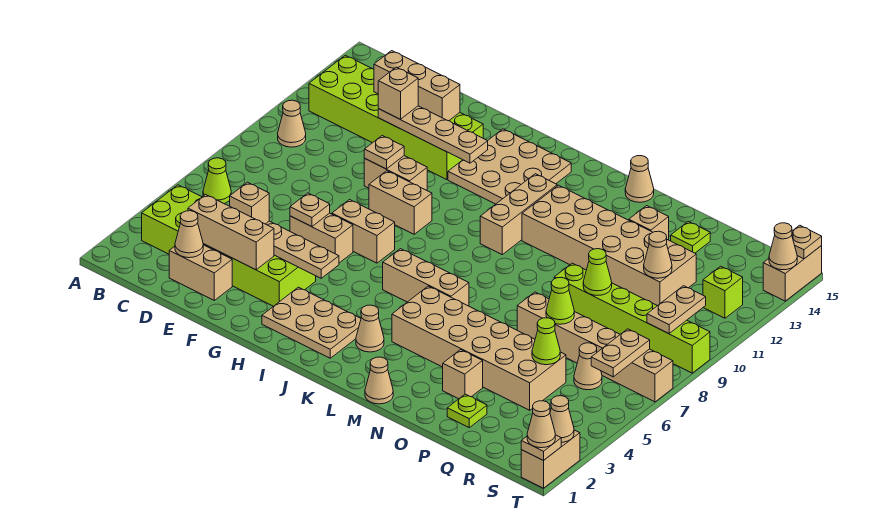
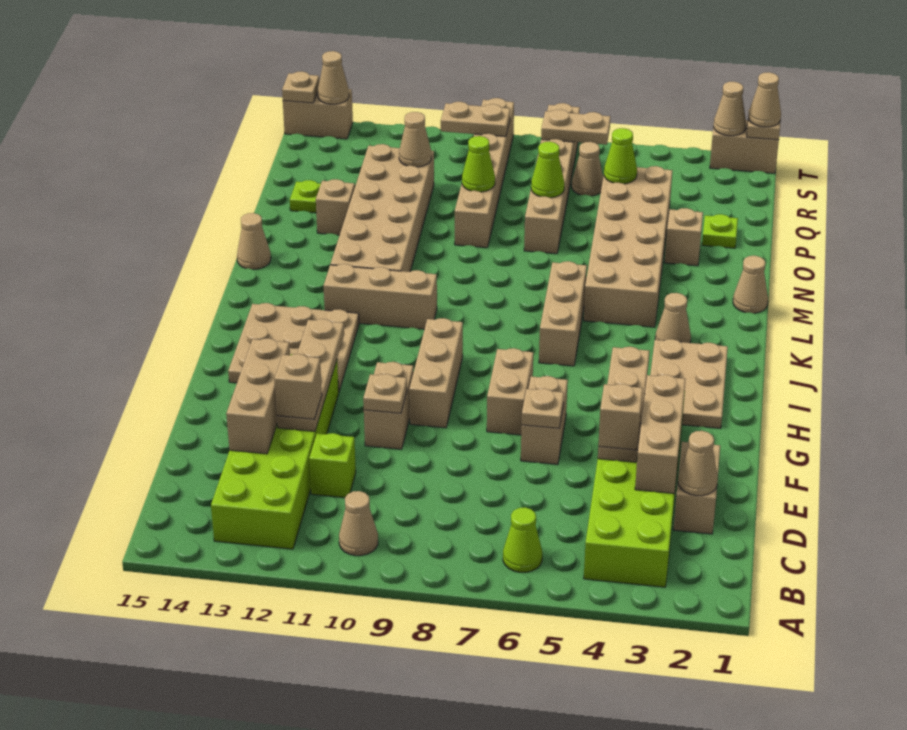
tan 1x2 brick [369,171,432,234] -> tan 1x3 brick [409,318,463,428]
lime 1x6 brick [554,263,710,373] -> tan 1x6 brick [455,98,514,248]
lime 1x1 brick [703,266,743,318] -> lime 1x1 brick moved to [309,433,356,498]

